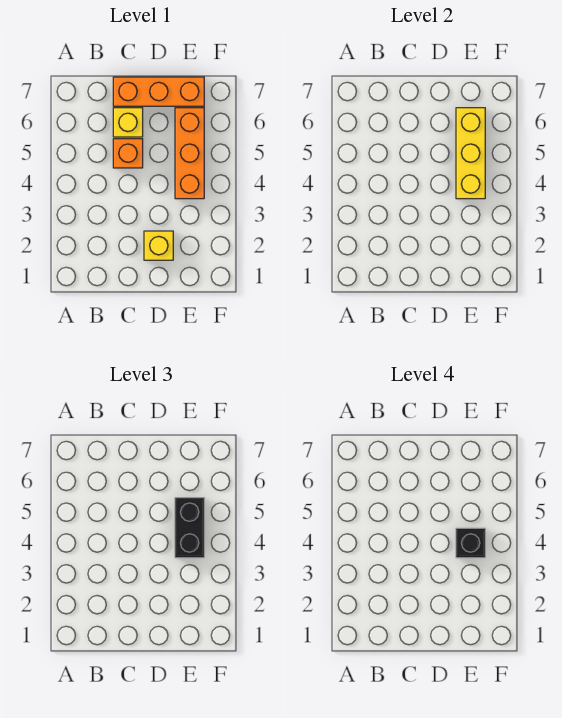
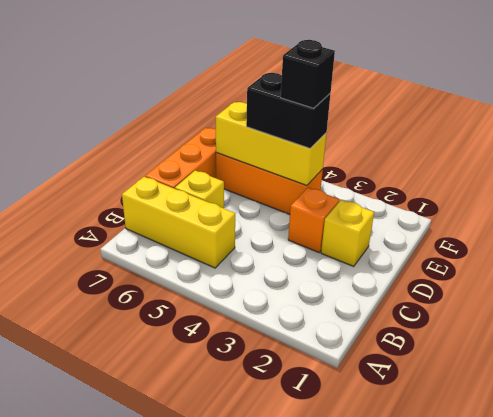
none -> yellow 1x3 brick [122,177,235,268]
orange 1x1 brick [113,139,143,168] -> orange 1x1 brick moved to [288,188,339,253]

